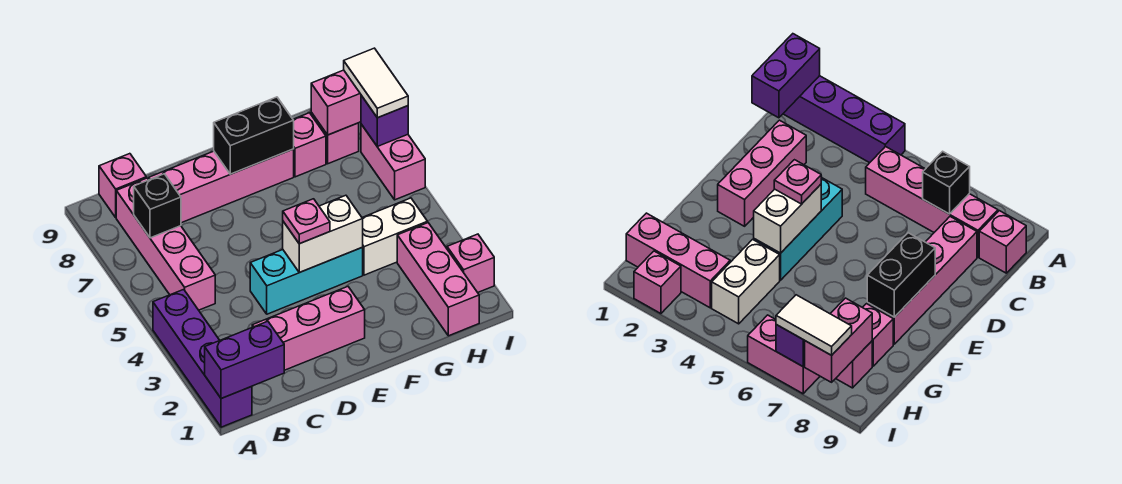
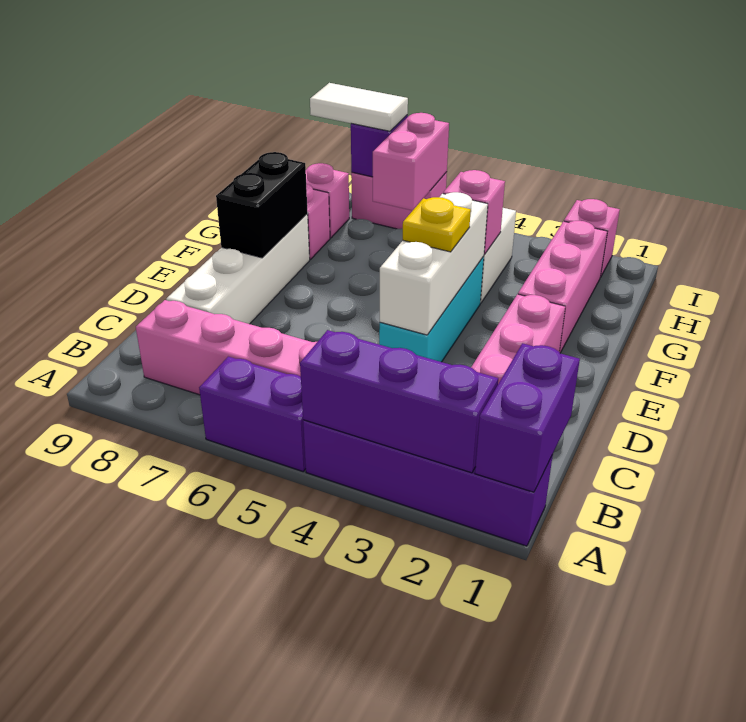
none -> purple 1x3 brick [300,330,498,473]
none -> purple 1x2 brick [199,357,306,471]
black 1x1 brick [134,174,181,238] -> none
pink 1x1 brick [99,154,146,217] -> pink 1x1 brick moved to [443,170,505,254]
pink 1x4 brick [149,149,294,223] -> white 1x4 brick [166,214,310,324]
white 1x2 brick [283,195,363,272] -> white 1x3 brick [380,192,488,335]
pink 1x1 plate [283,199,330,244] -> yellow 1x1 plate [403,197,471,252]
pink 1x3 brick [397,223,479,336] -> pink 1x3 brick turned to [518,221,607,353]
pink 1x2 brick [311,70,361,135] -> pink 1x2 brick moved to [373,113,449,211]

